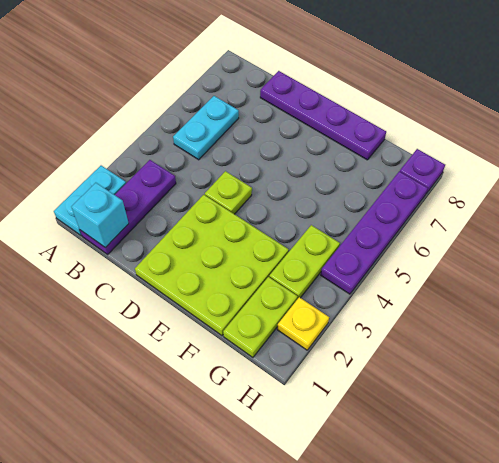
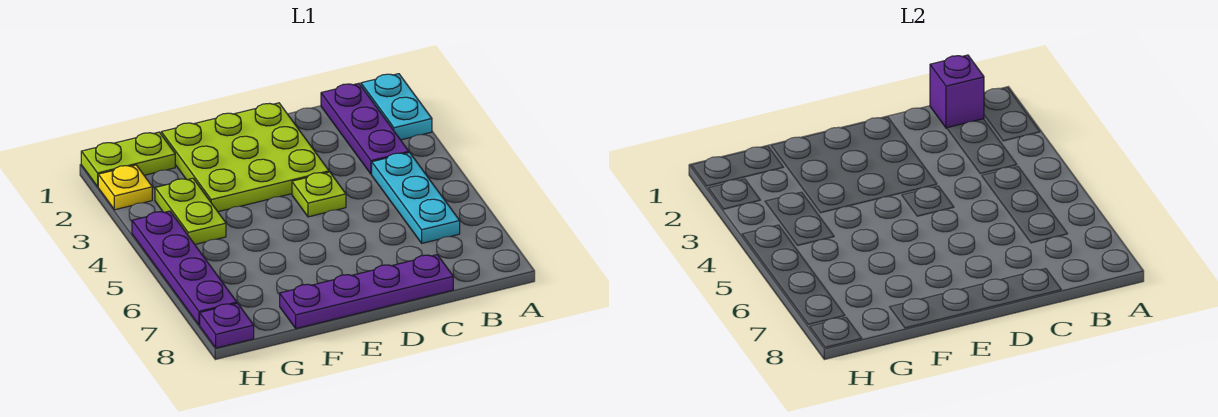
cyan 1x1 brick [71,183,129,248] -> purple 1x1 brick [930,55,984,128]
cyan 1x2 plate [173,96,239,160] -> cyan 1x3 plate [372,153,460,243]
lime 1x2 plate [223,277,298,357] -> lime 1x2 plate turned to [81,132,175,186]

